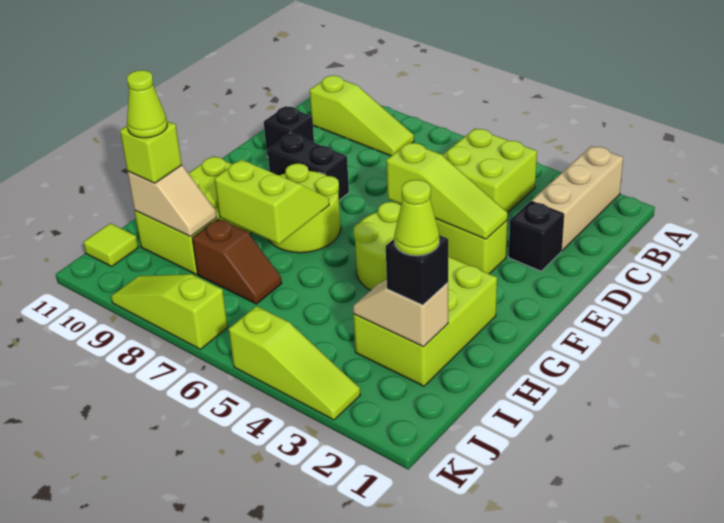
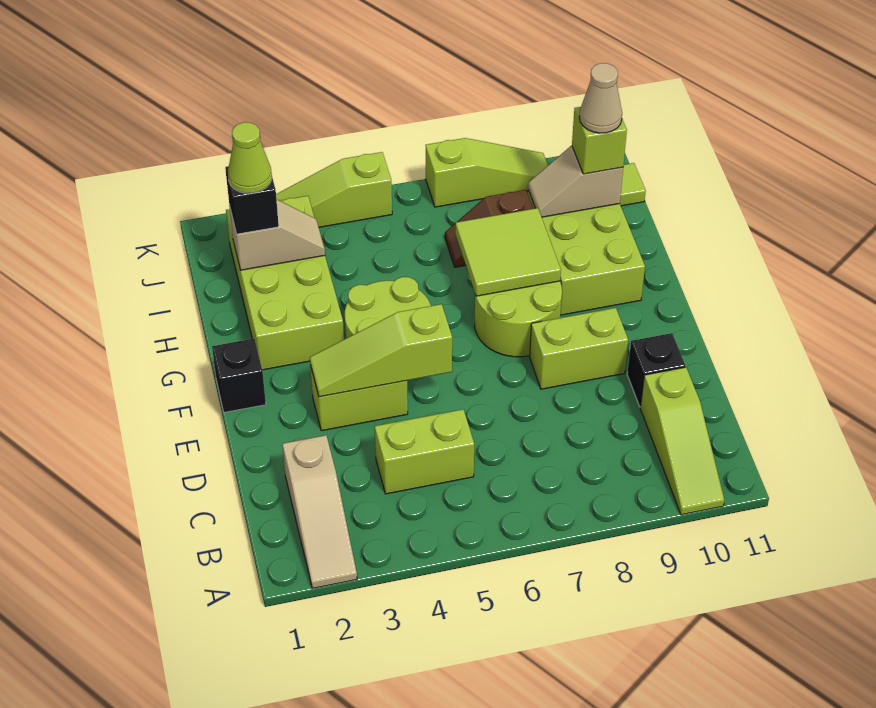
tan 1x3 brick [532,146,623,251] -> tan 1x3 slope [282,435,357,588]
lime 2x2 brick [442,128,537,213] -> lime 1x2 brick [375,409,474,494]
lime 1x3 slope [310,75,414,156] -> lime 1x3 slope turned to [640,367,724,515]
black 1x1 brick [509,201,564,271] -> black 1x1 brick moved to [212,339,266,412]
black 1x2 brick [268,133,349,200] -> lime 1x2 brick [530,308,628,389]
lime 2x3 brick [353,256,497,386] -> lime 2x4 brick [226,196,344,370]
lime 2x2 slope [214,160,329,244] -> lime 2x2 tile [455,208,561,296]
lime 1x1 cone [127,70,167,138] -> tan 1x1 cone [579,63,622,133]

